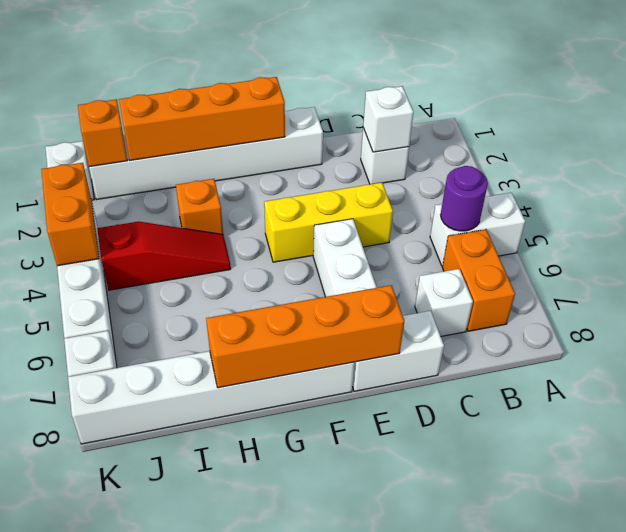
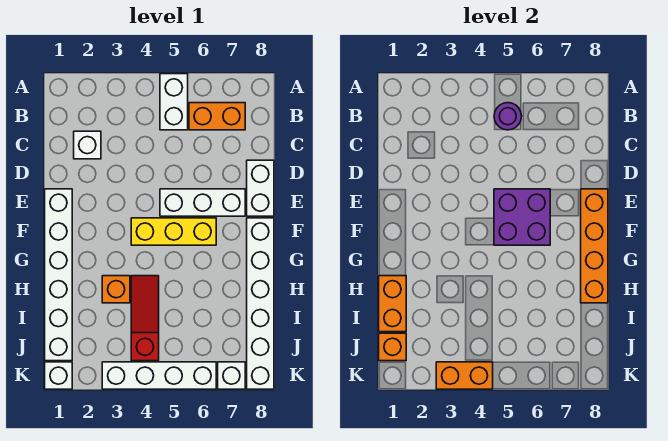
white 1x1 brick [363,86,413,152] -> none
white 1x1 brick [415,269,473,336] -> none
yellow 1x3 brick [264,183,393,262] -> yellow 1x3 brick turned to [131,218,216,245]
none -> purple 2x2 brick [494,189,550,245]
orange 1x4 brick [119,77,285,160] -> orange 1x2 brick [379,276,406,332]

